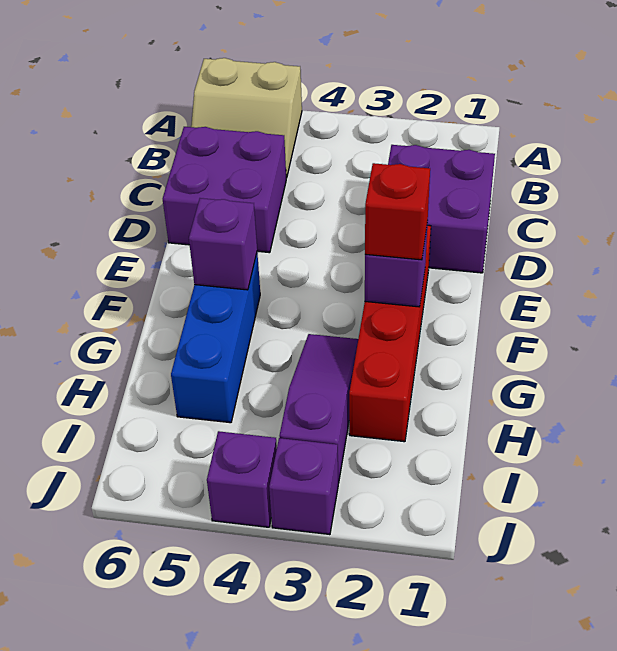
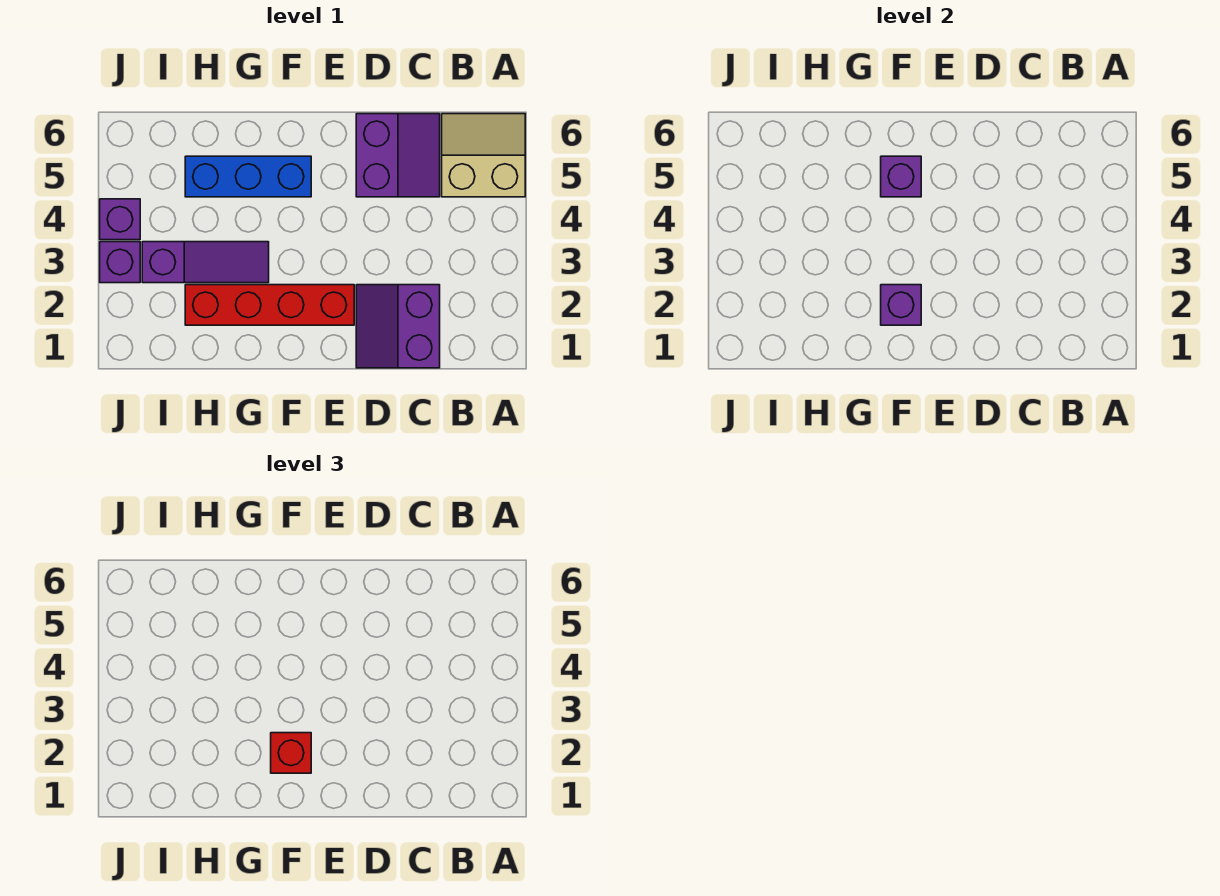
tan 2x2 slope [191,58,302,178] -> tan 2x2 slope turned to [442,114,525,197]
purple 2x2 brick [388,145,495,273] -> purple 2x2 slope [356,285,440,368]
purple 2x2 brick [163,127,286,253] -> purple 2x2 slope [356,114,440,197]

